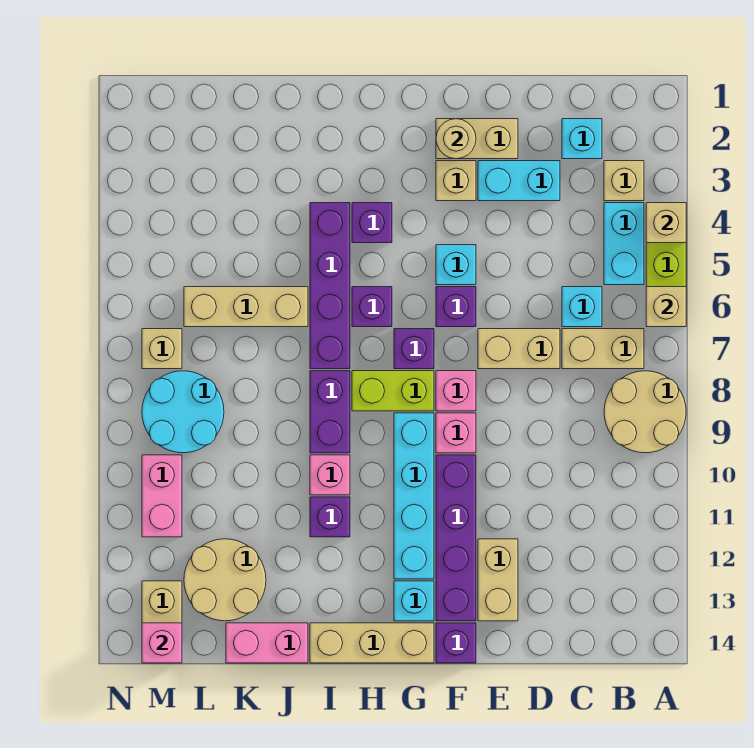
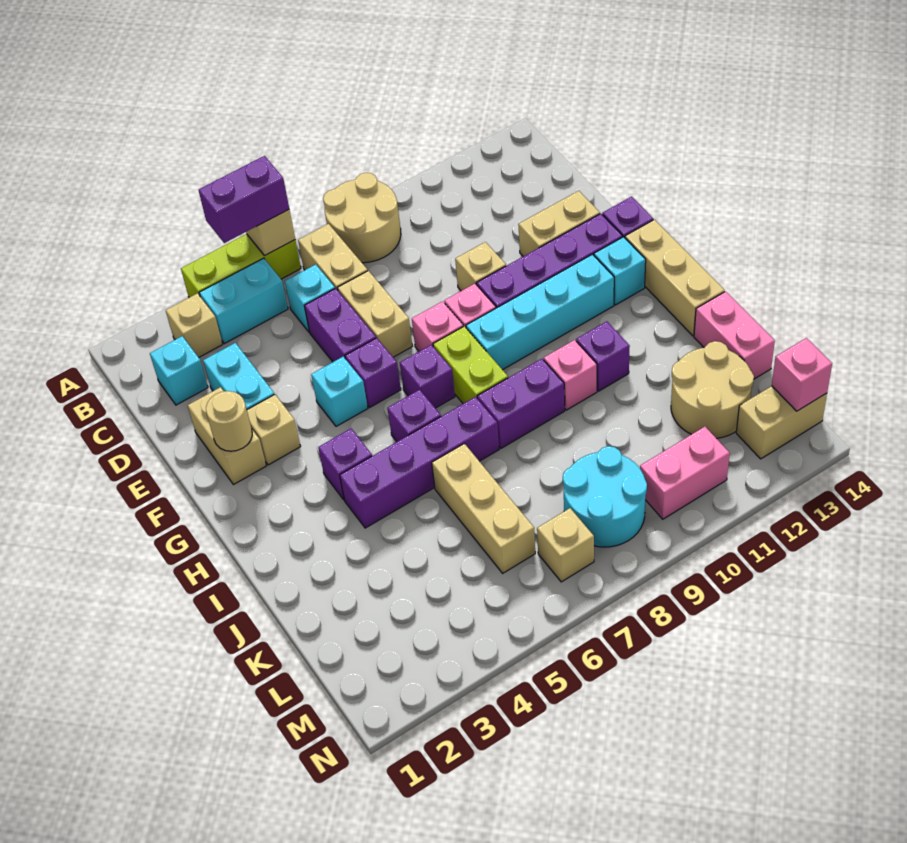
tan 1x1 brick [646,203,686,243] -> tan 1x1 brick moved to [455,242,506,291]
none -> purple 1x2 brick [199,156,289,243]
none -> purple 1x2 brick [304,288,376,362]

